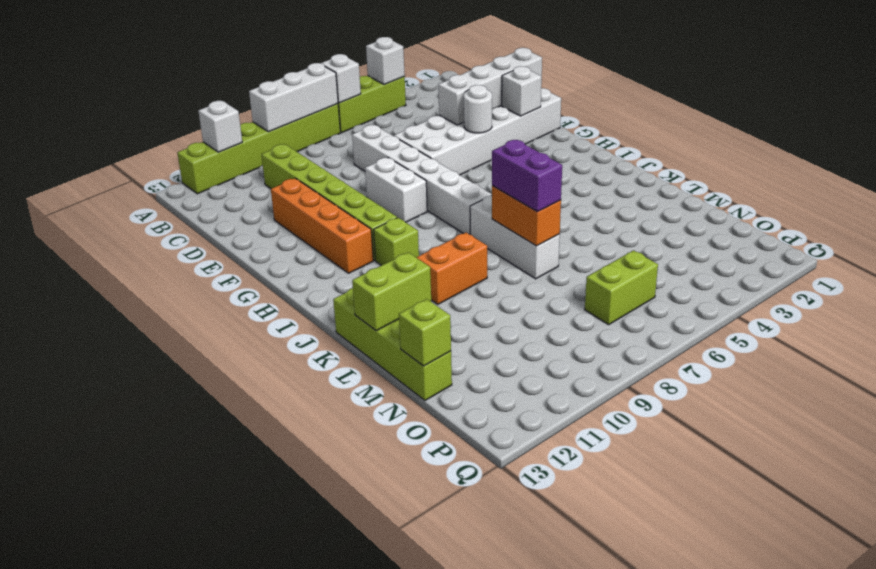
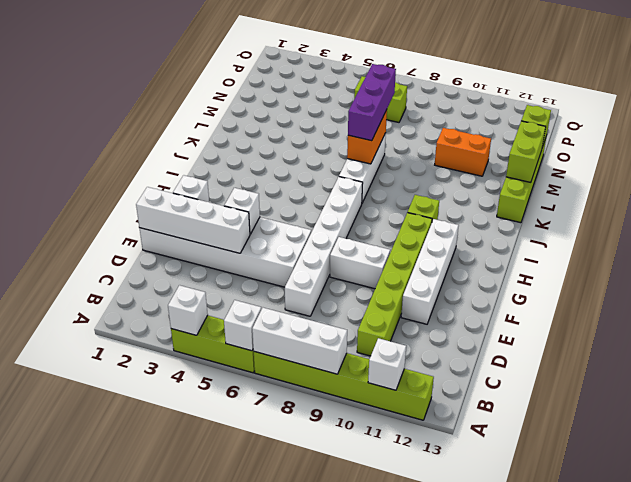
orange 1x4 brick [271,178,373,273] -> white 1x4 brick [401,219,459,324]
white 1x1 round brick [464,85,492,133] -> white 1x1 brick [224,188,260,234]
white 1x2 brick [365,158,427,222] -> white 1x2 brick turned to [330,237,390,289]
purple 1x2 brick [492,140,562,212] -> purple 1x3 brick [348,64,396,141]
orange 1x2 brick [416,233,487,304] -> orange 1x2 brick moved to [435,128,491,176]
lime 1x2 brick [352,252,431,331] -> lime 1x2 brick turned to [506,121,546,183]

